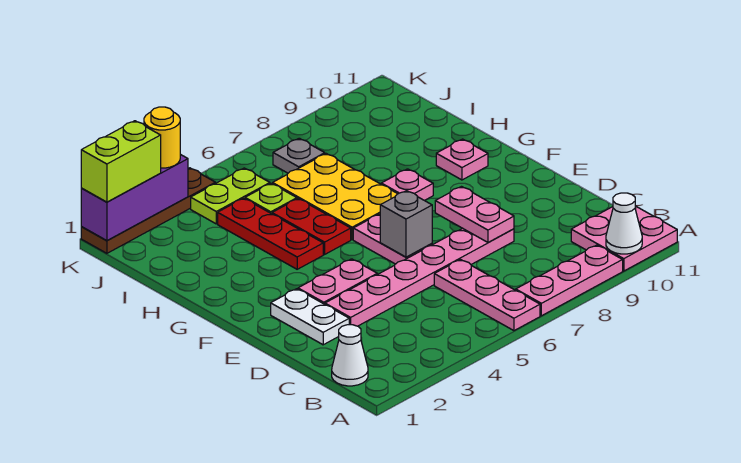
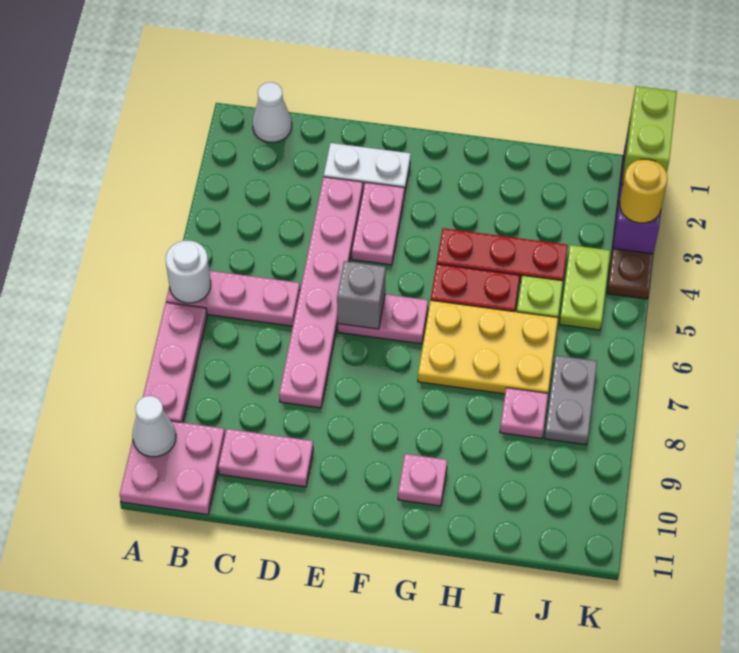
none -> white 1x1 round brick [166,241,211,303]
pink 1x2 plate [435,187,514,243] -> pink 1x2 plate moved to [218,429,313,487]
pink 1x1 plate [381,169,433,200] -> pink 1x1 plate moved to [500,388,548,439]
grey 1x1 plate [273,138,325,173] -> grey 1x2 plate [544,355,597,445]

